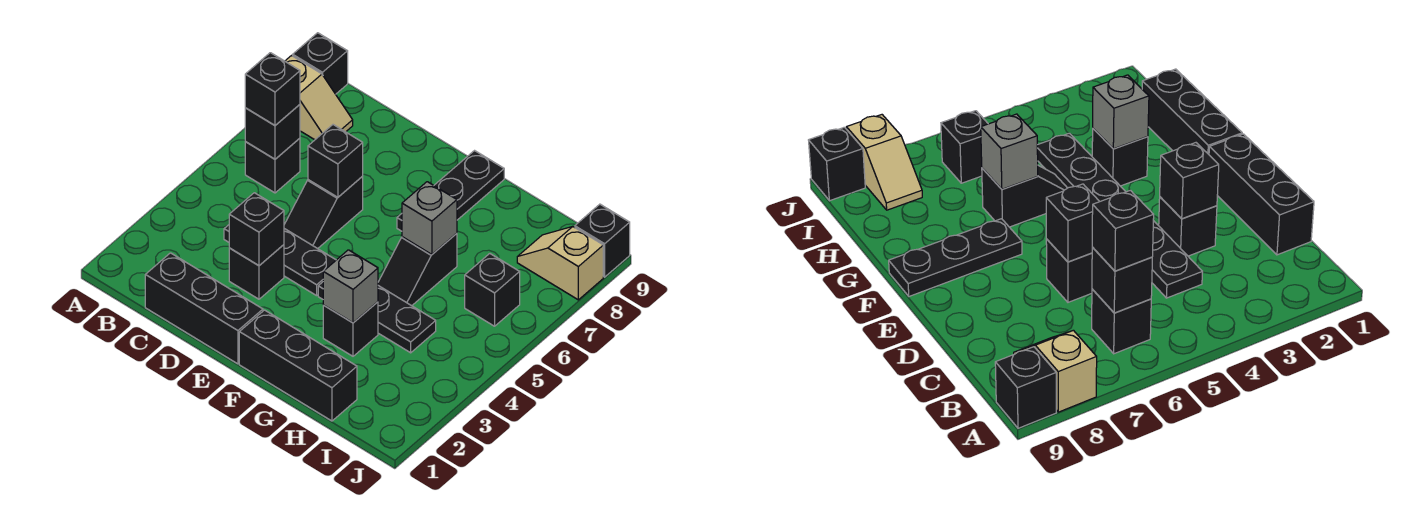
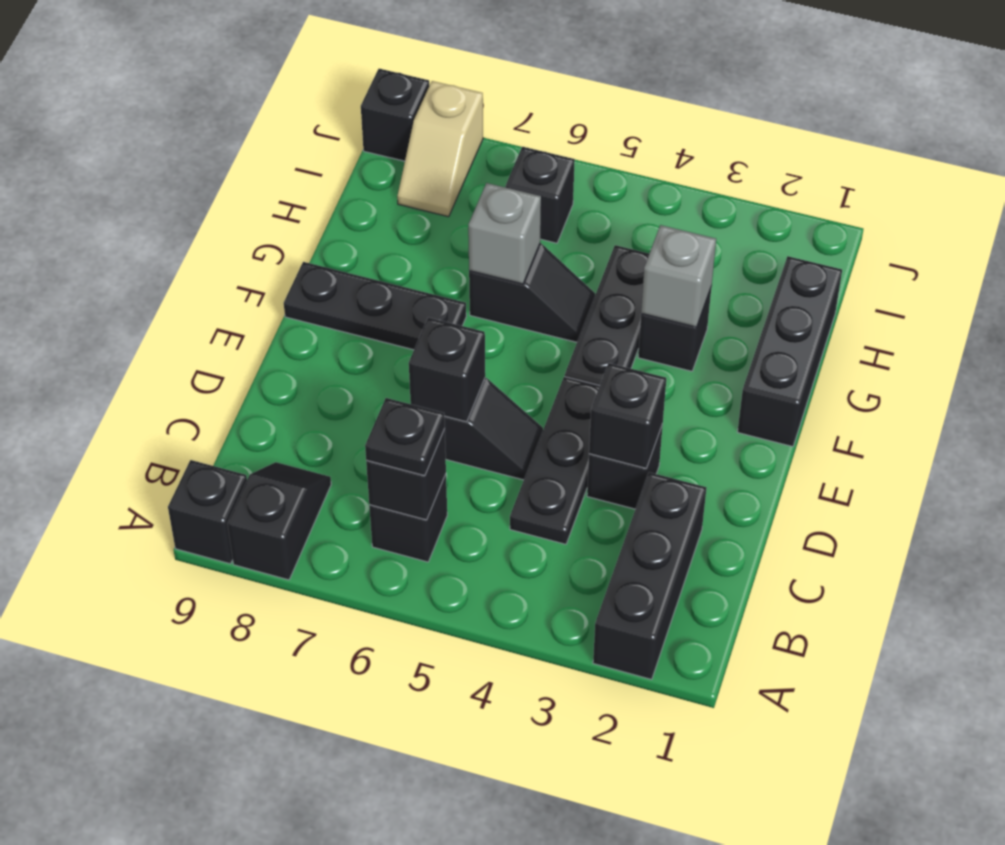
tan 1x2 slope [285,56,353,140] -> black 1x2 slope [227,462,331,580]
black 1x1 brick [245,53,300,125] -> black 1x1 plate [365,398,445,476]
black 1x3 brick [145,253,263,364] -> black 1x3 brick moved to [593,472,707,680]

